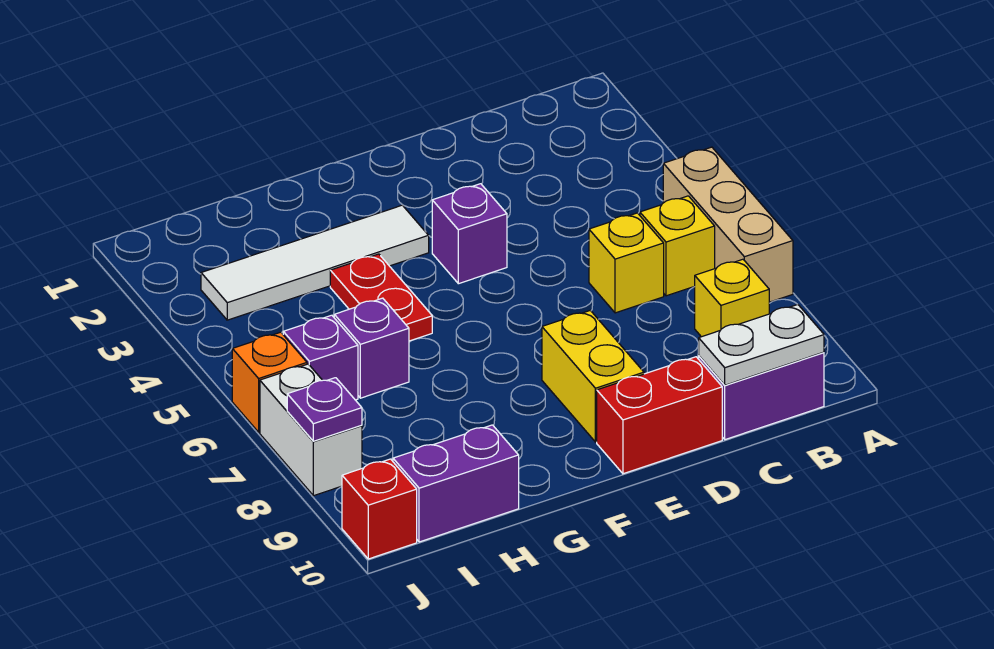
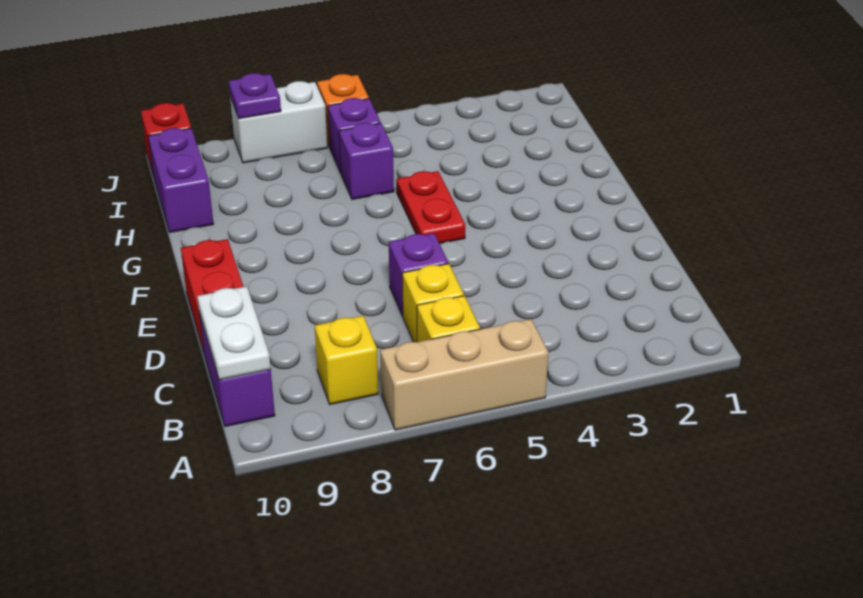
purple 1x1 brick [432,184,507,284] -> purple 1x1 brick moved to [389,233,448,316]
yellow 1x2 brick [542,310,644,442] -> none
white 1x4 tile [201,205,429,320] -> none
red 1x2 plate [330,254,432,341] -> red 1x2 plate turned to [396,171,465,243]

